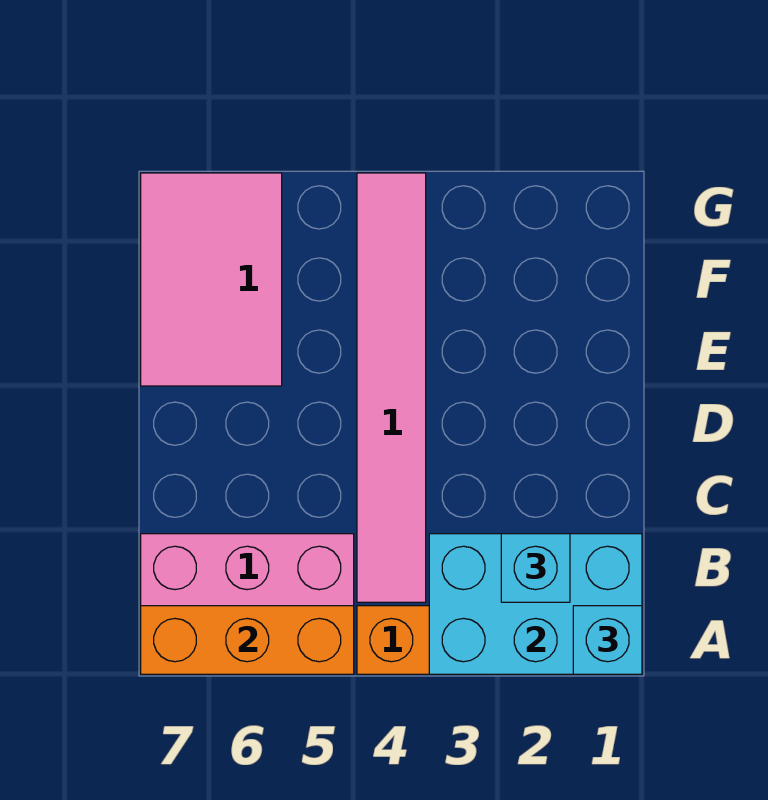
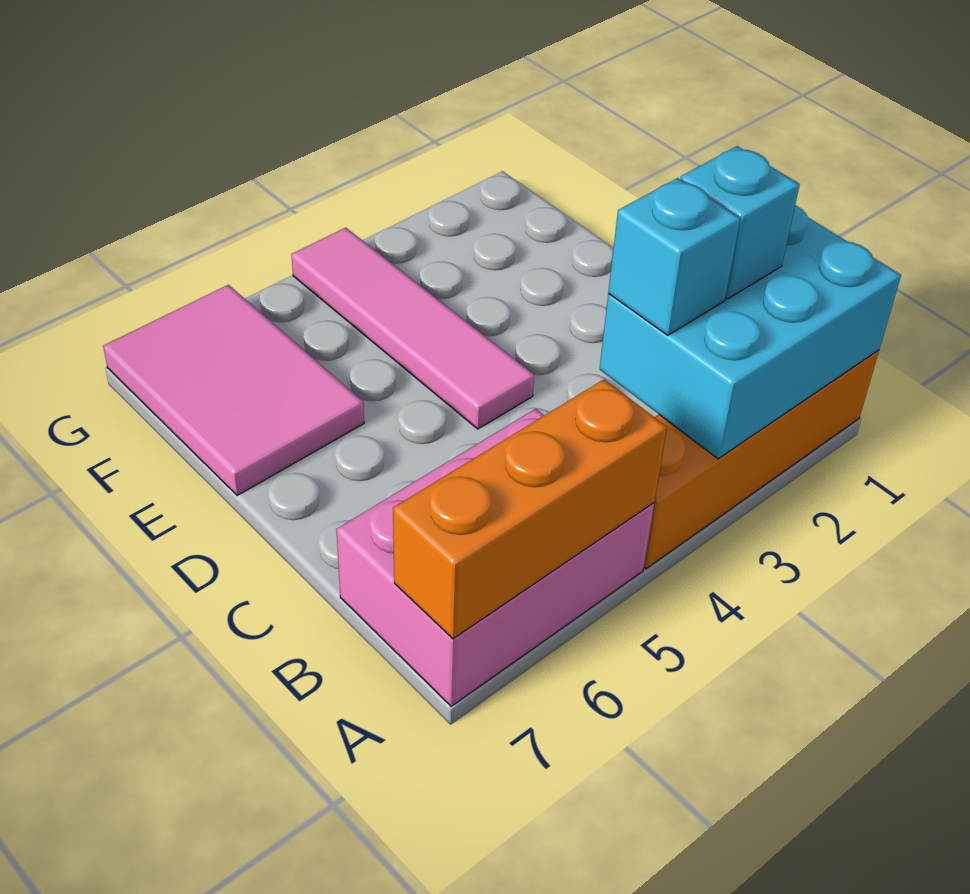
cyan 1x1 brick [573,606,642,674] -> cyan 1x1 brick moved to [608,178,740,335]
pink 1x6 tile [357,173,426,602] -> pink 1x4 tile [291,228,534,429]

